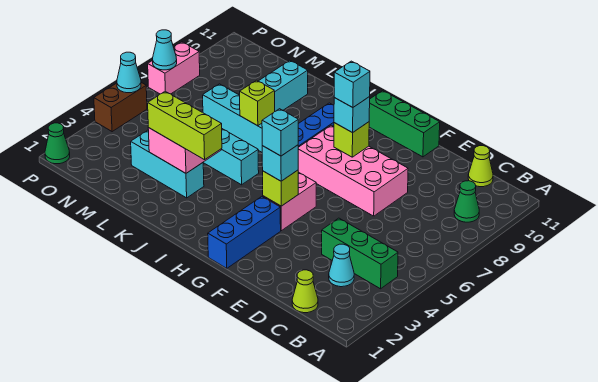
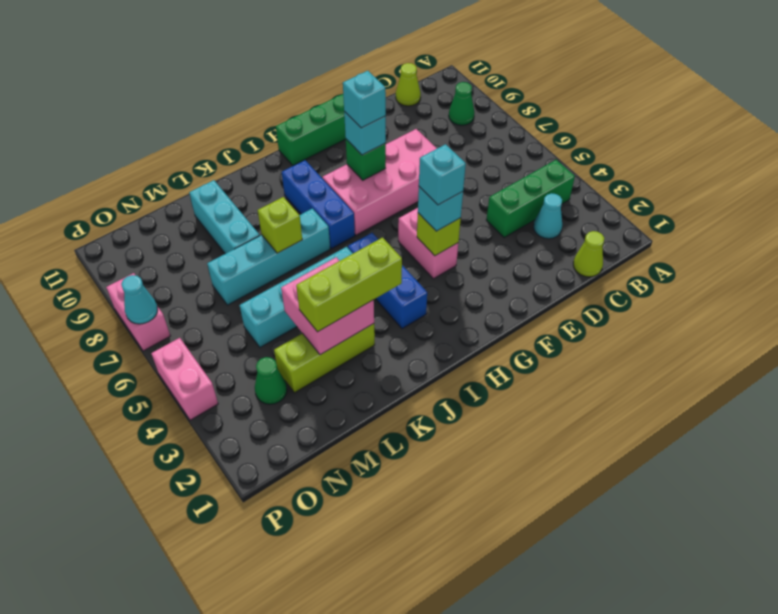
blue 1x3 brick [208,197,281,268] -> blue 1x3 brick moved to [348,233,427,329]
lime 1x1 brick [334,122,369,157] -> green 1x1 brick [346,139,386,180]
cyan 1x3 brick [131,130,204,198] -> lime 1x3 brick [274,324,375,393]
green 1x1 cone [45,123,70,164] -> green 1x1 cone moved to [255,357,287,404]
brown 1x2 brick [94,82,147,132] -> pink 1x2 brick [151,338,218,420]
cyan 1x1 cone [117,52,141,93] -> none

